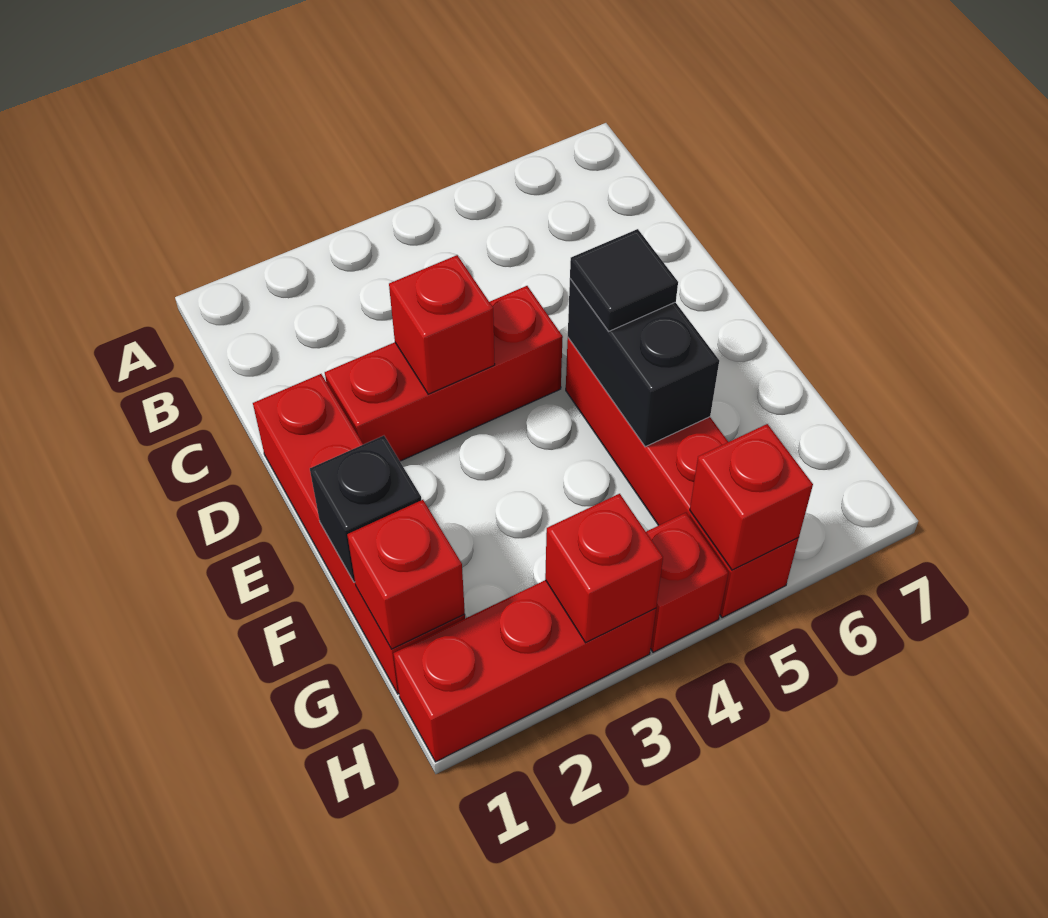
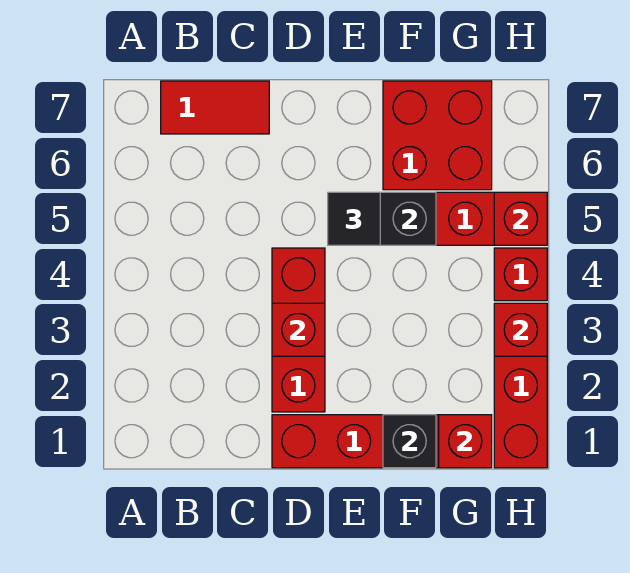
none -> red 1x2 tile [161,81,269,134]
none -> red 2x2 brick [383,81,492,190]

